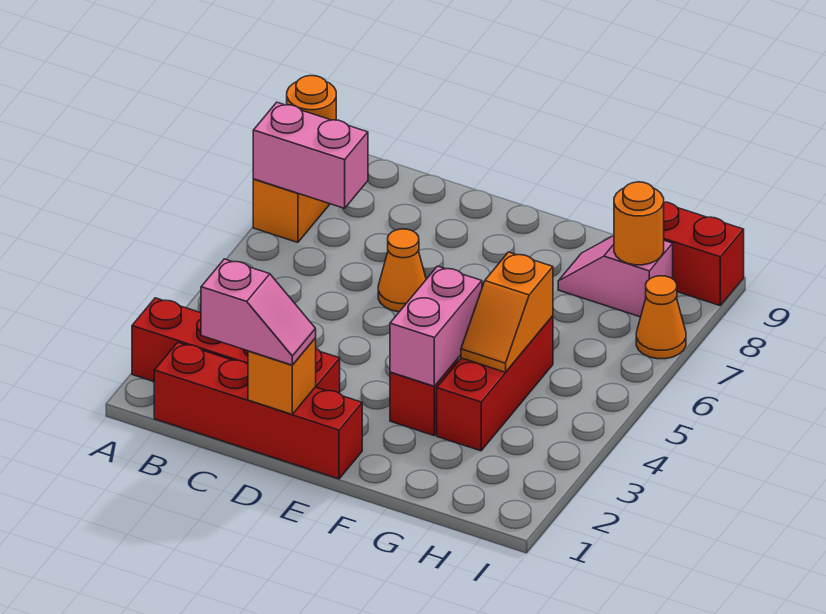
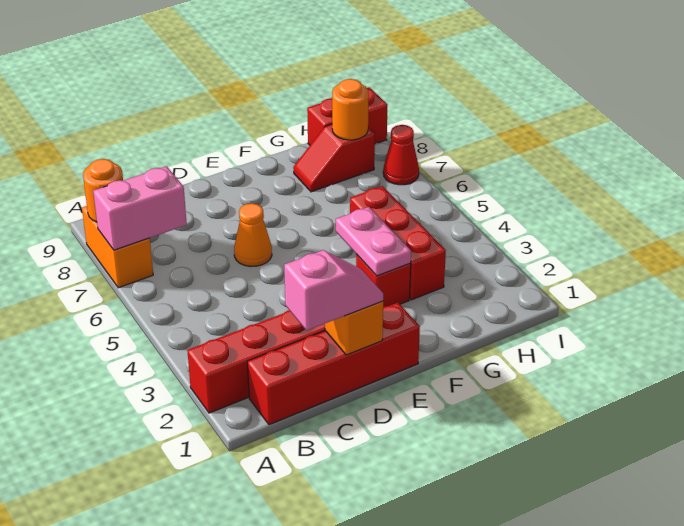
pink 1x2 brick [390,266,482,386] -> pink 1x2 plate [336,207,411,276]
orange 1x2 slope [461,252,553,372] -> none
pink 1x2 slope [558,236,673,317] -> red 1x2 slope [293,124,375,192]
orange 1x1 cone [636,276,686,359] -> red 1x1 cone [383,125,419,185]

